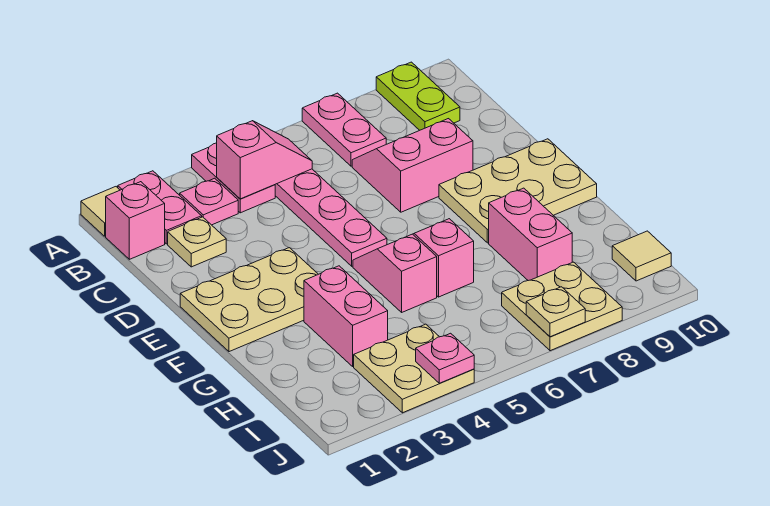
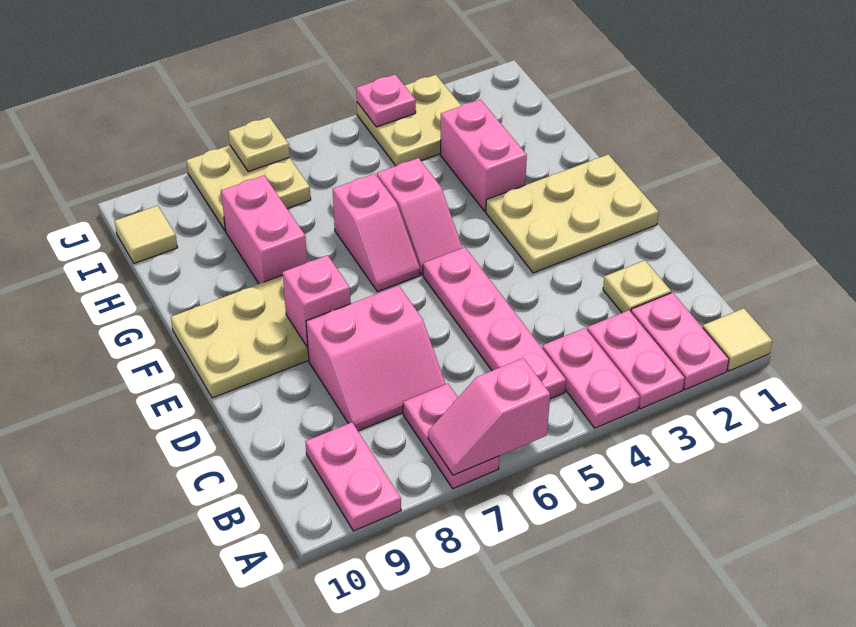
lime 1x2 plate [376,62,460,130] -> pink 1x2 plate [305,422,401,531]
pink 1x1 brick [106,182,165,259] -> pink 1x1 brick moved to [282,255,351,347]
pink 1x1 plate [180,178,238,225] -> pink 1x2 plate [587,310,685,409]
pink 1x2 slope [217,121,312,199] -> pink 1x2 slope moved to [428,358,550,475]

